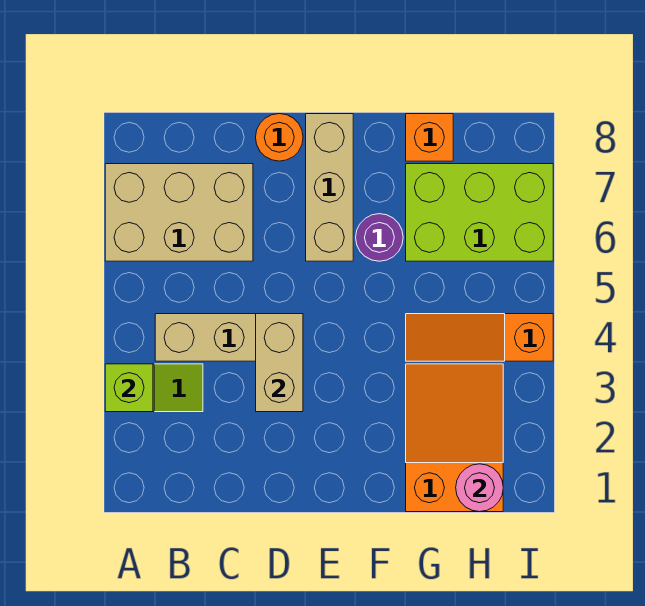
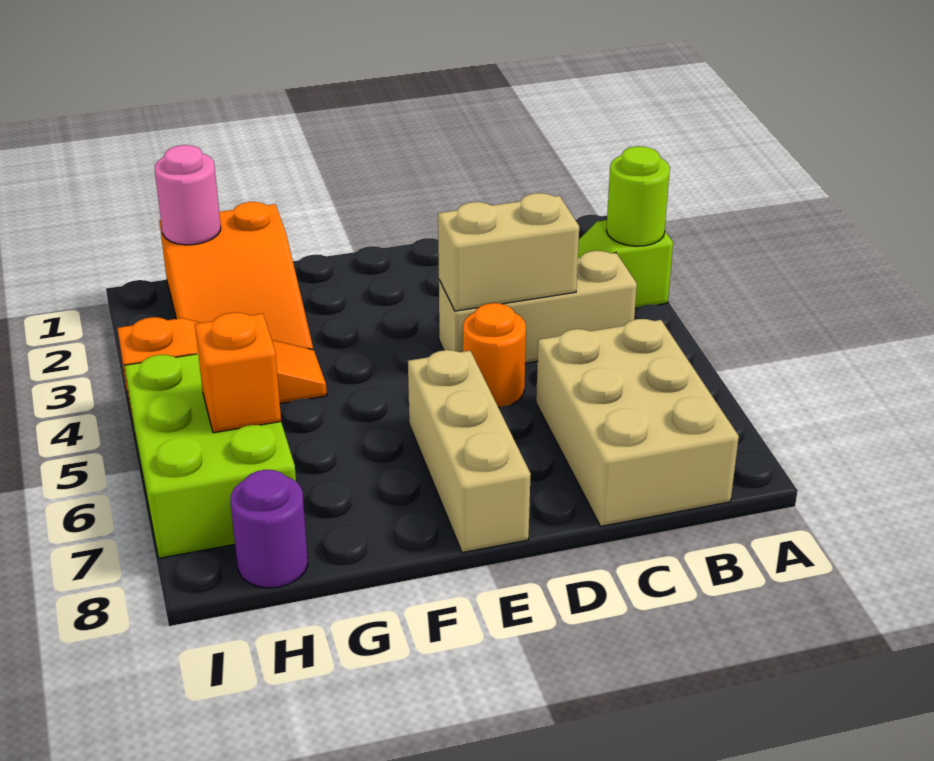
lime 1x1 brick [105,364,153,412] -> lime 1x1 round brick [606,146,670,246]
tan 2x3 brick [105,164,253,261] -> tan 2x3 brick turned to [536,319,739,526]
tan 1x2 brick [256,314,303,412] -> tan 1x2 brick turned to [438,193,579,311]
orange 1x1 round brick [256,114,303,161] -> orange 1x1 round brick moved to [463,303,526,407]
purple 1x1 round brick [356,214,403,261] -> purple 1x1 round brick moved to [231,470,308,588]
lime 2x3 brick [406,164,553,261] -> lime 2x3 brick turned to [125,354,296,558]
orange 1x1 brick [406,114,453,161] -> orange 1x1 brick moved to [195,312,281,433]

